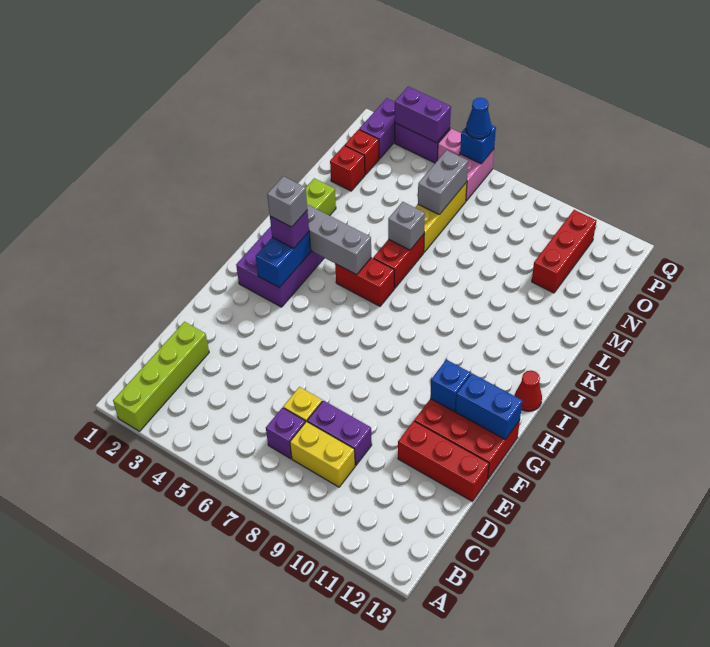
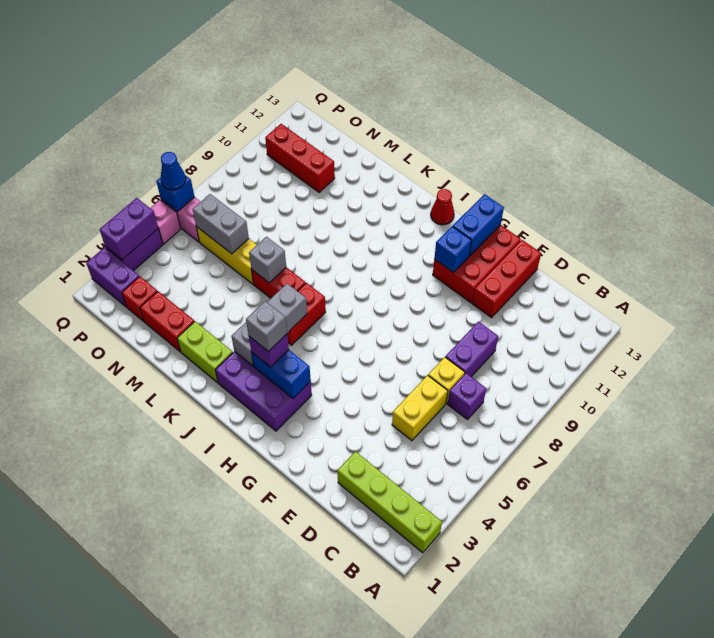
yellow 1x2 brick [290,421,355,487] -> yellow 1x2 brick moved to [392,375,448,441]
red 1x1 brick [330,145,365,191] -> red 1x2 brick [140,291,195,352]

